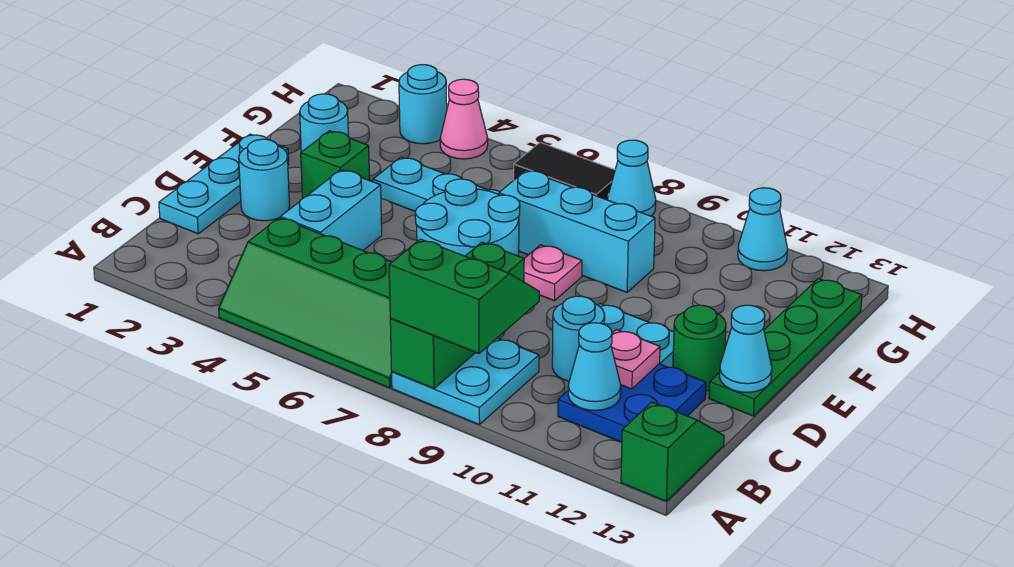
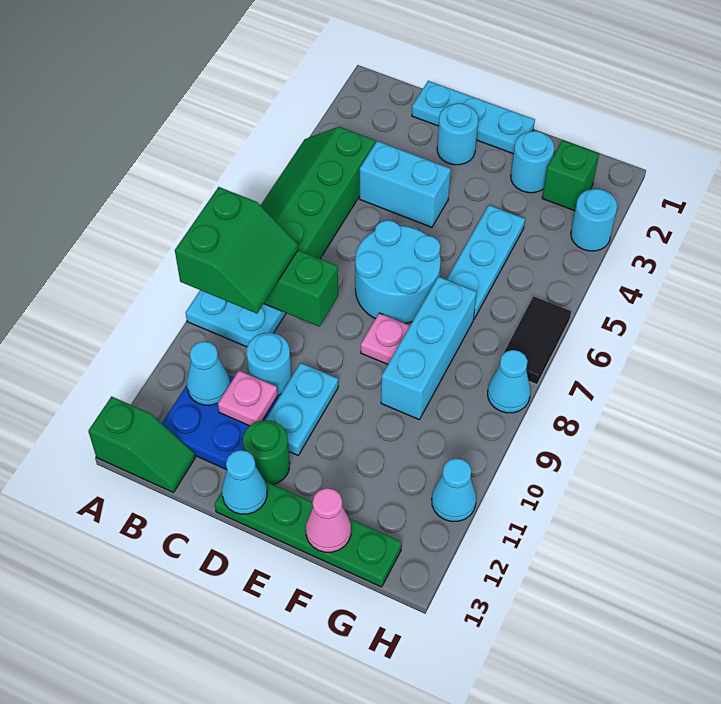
green 1x1 brick [301,131,370,199] -> green 1x1 brick moved to [542,140,599,211]
pink 1x1 cone [440,79,488,159] -> pink 1x1 cone moved to [306,488,351,552]

